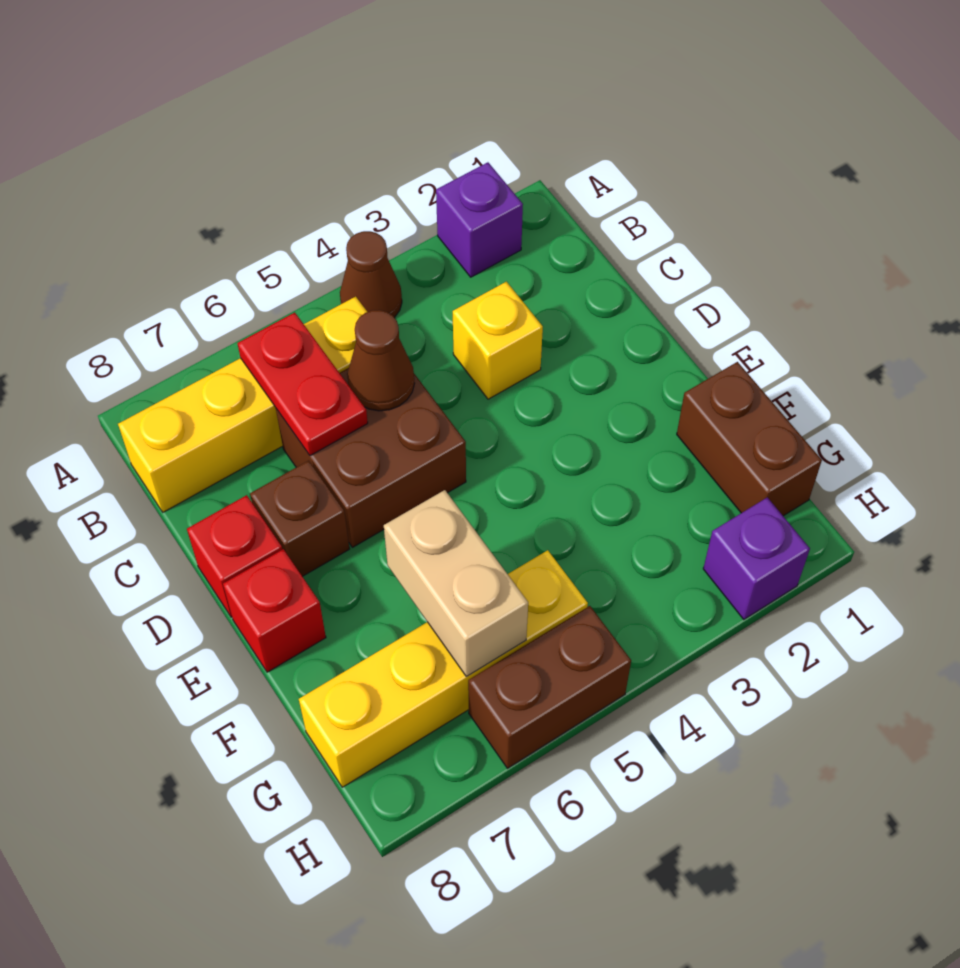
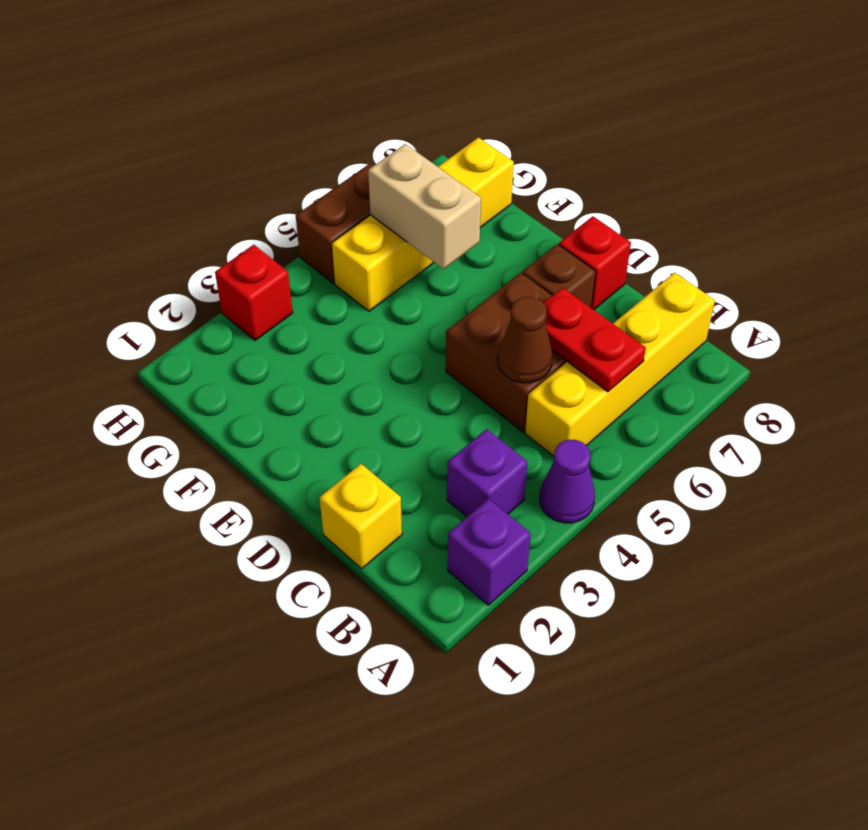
brown 1x1 cone [340,231,402,318] -> purple 1x1 cone [540,440,595,523]
yellow 1x1 brick [453,282,543,399] -> yellow 1x1 brick moved to [319,464,402,569]
red 1x1 brick [223,549,326,672] -> red 1x1 brick moved to [215,245,293,340]
brown 1x2 brick [677,362,822,516] -> none
purple 1x1 brick [703,497,810,619] -> purple 1x1 brick moved to [447,429,527,517]

